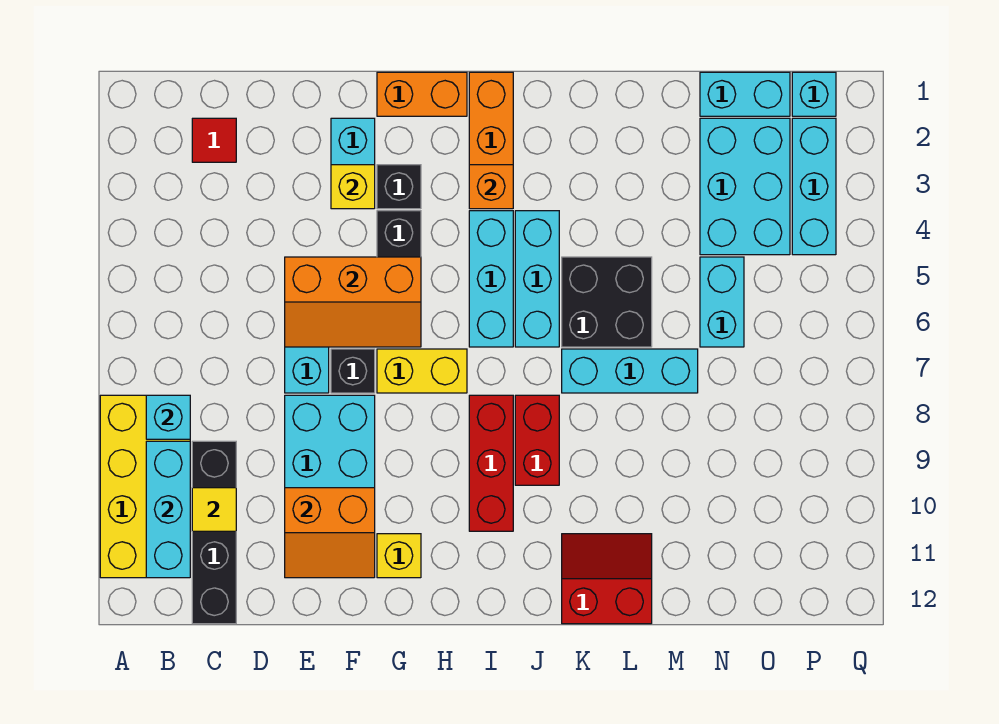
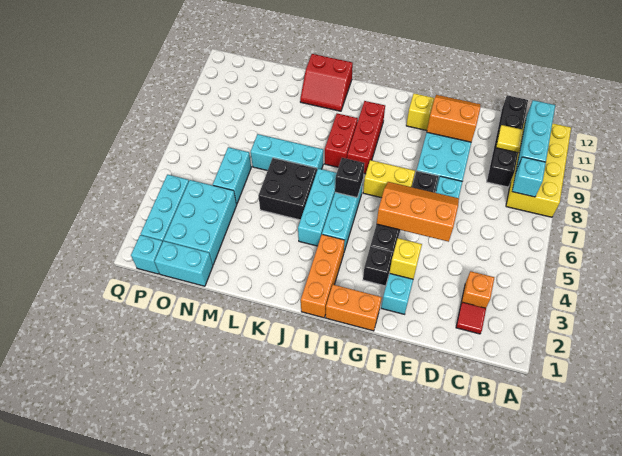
orange 1x1 brick [469,165,513,209] -> orange 1x1 brick moved to [461,271,494,308]
none -> black 1x1 brick [335,158,364,197]

